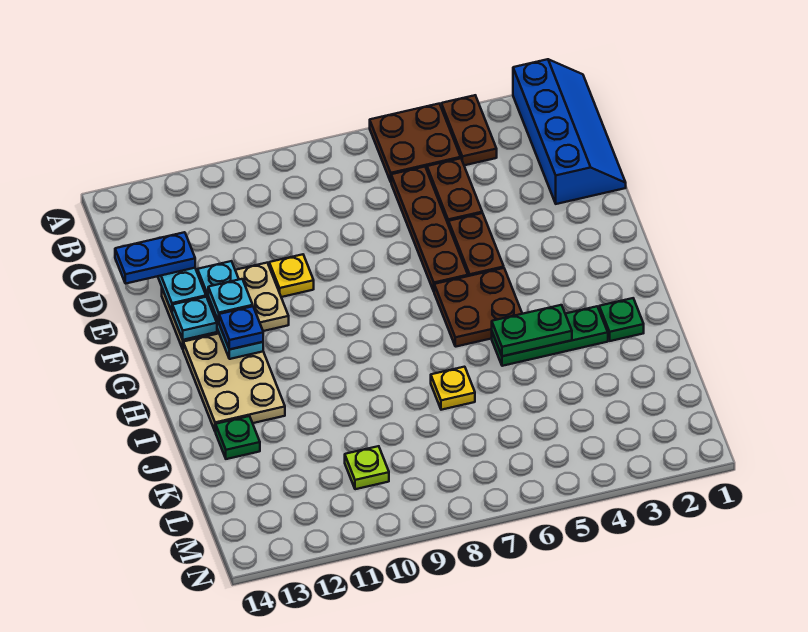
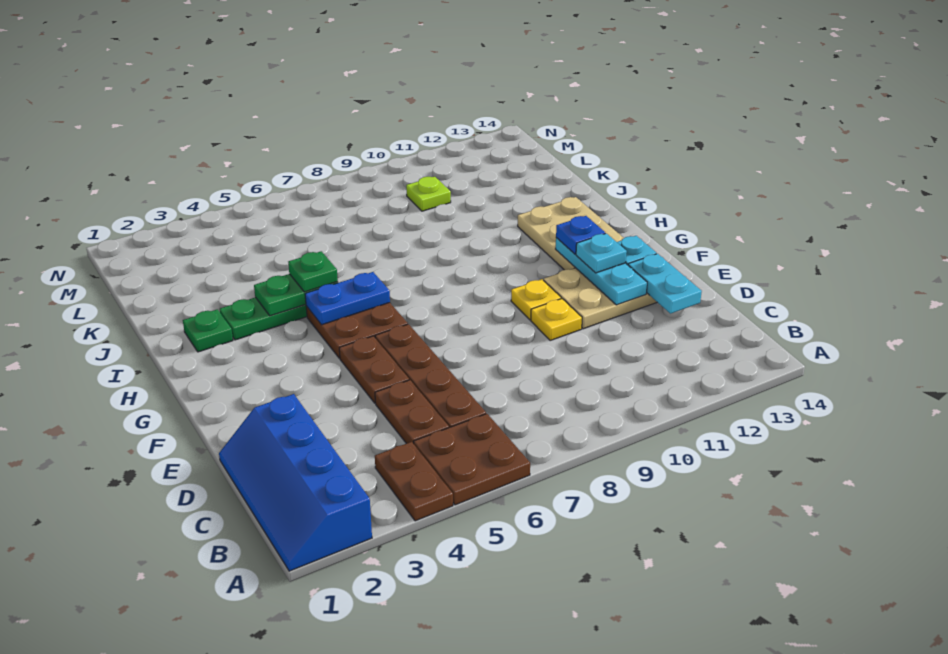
blue 1x2 plate [115,232,195,284] -> blue 1x2 plate moved to [305,272,390,325]
yellow 1x1 plate [431,367,475,410] -> yellow 1x1 plate moved to [511,279,561,320]
green 1x1 plate [216,416,260,459] -> green 1x1 plate moved to [288,251,338,292]

